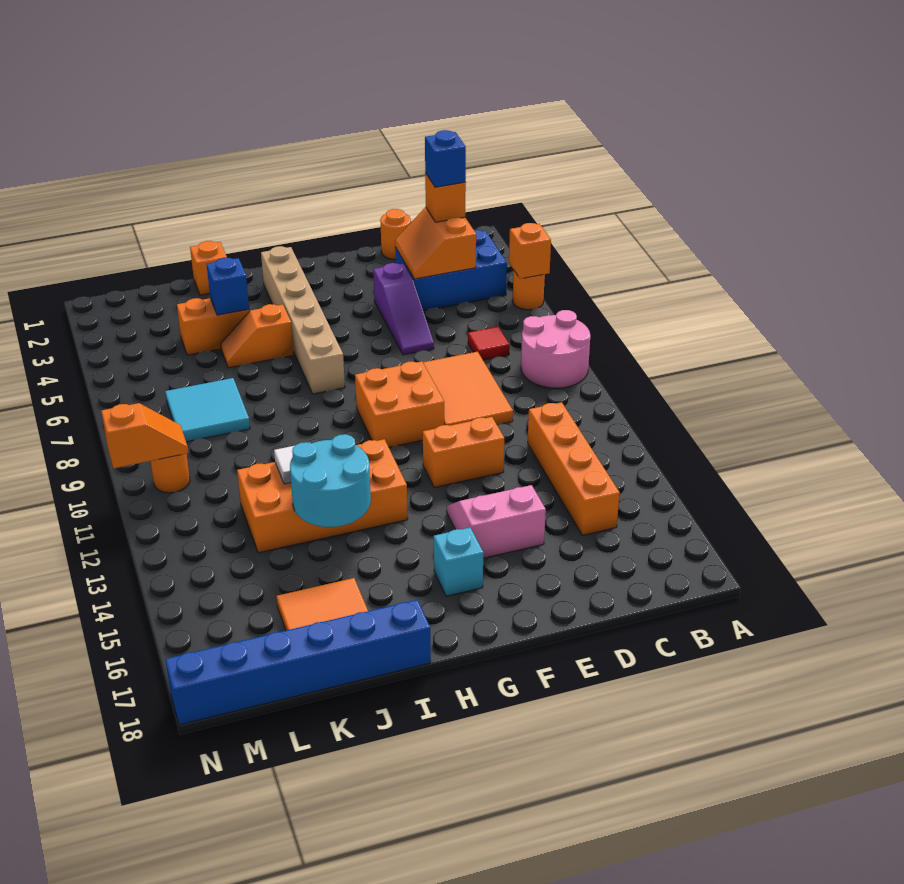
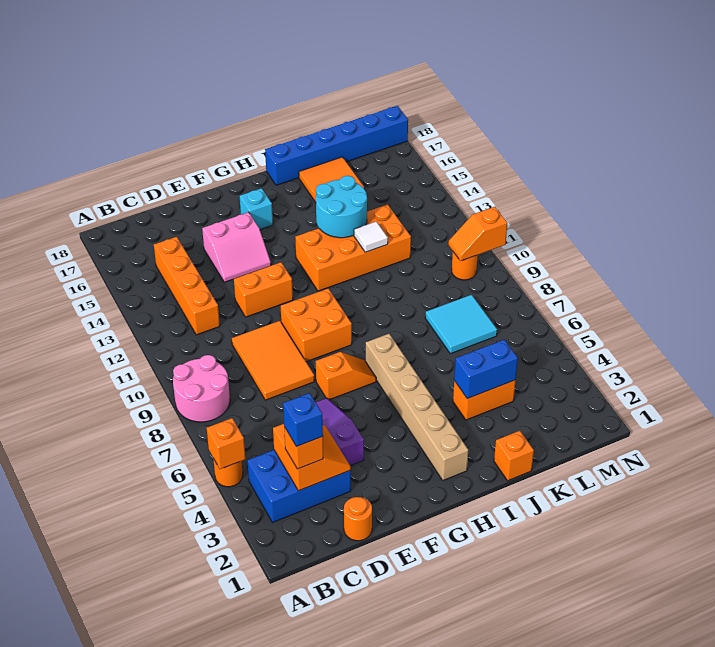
red 1x1 tile [468,327,510,360] -> none
orange 1x2 slope [221,304,294,368] -> orange 1x2 slope moved to [316,352,376,400]
blue 1x1 brick [207,258,249,315] -> blue 1x2 brick [454,340,518,399]

